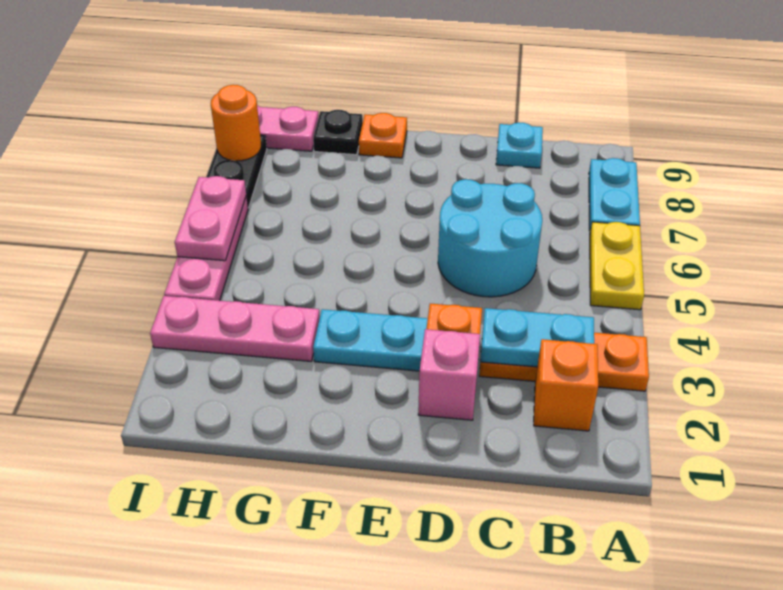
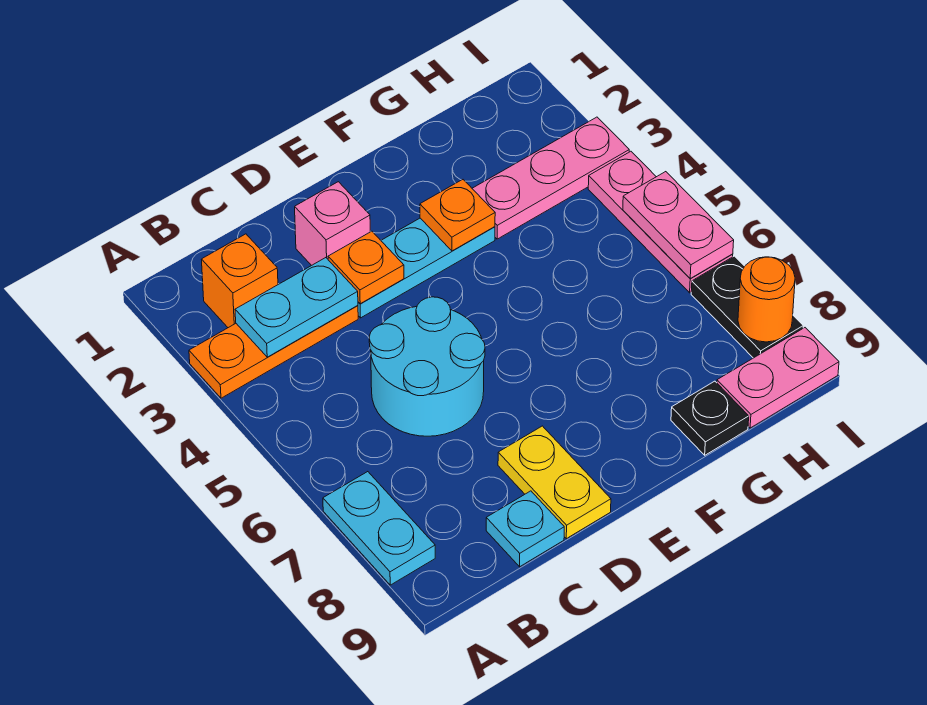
yellow 1x2 plate [590,222,644,310] -> yellow 1x2 plate moved to [498,426,611,539]
orange 1x1 plate [359,113,407,158] -> orange 1x1 plate moved to [420,180,495,251]

